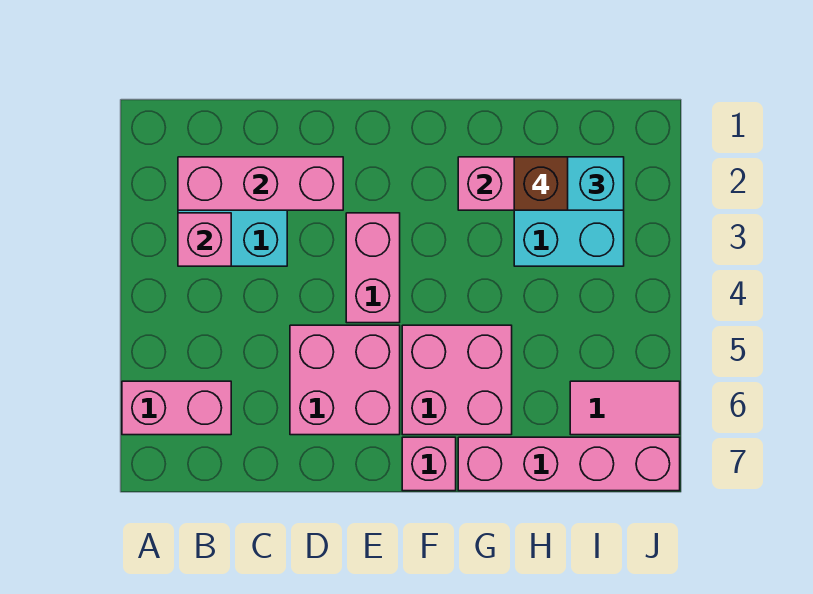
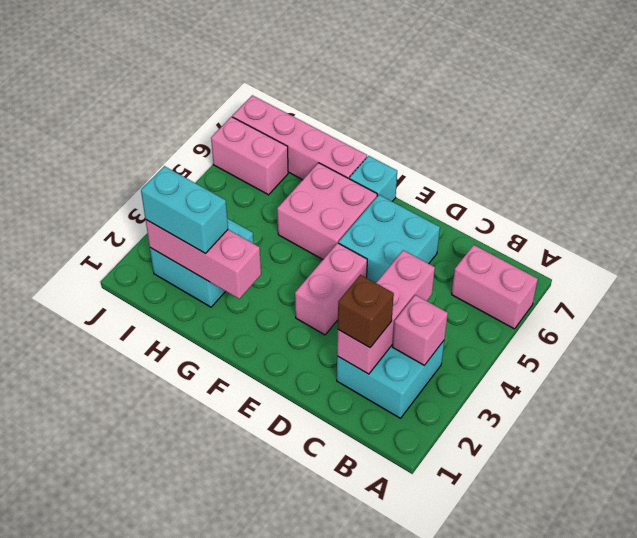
pink 1x3 brick [178,157,343,210] -> pink 1x3 brick turned to [337,250,435,374]
pink 2x2 brick [290,325,400,435] -> cyan 2x2 brick [339,195,440,283]
pink 1x1 brick [402,437,456,491] -> cyan 1x1 brick [349,156,397,201]
brown 1x1 brick [514,157,568,210] -> brown 1x1 brick moved to [338,275,394,348]
pink 1x2 tile [570,381,680,435] -> pink 1x2 brick [211,117,288,195]

